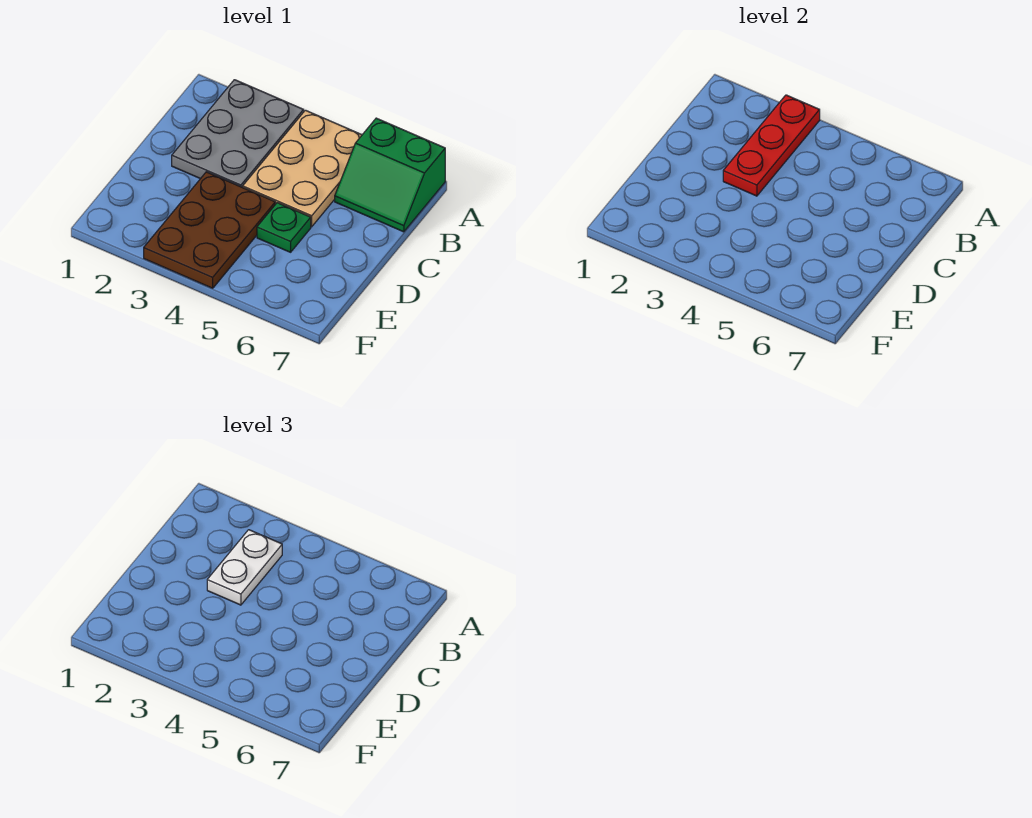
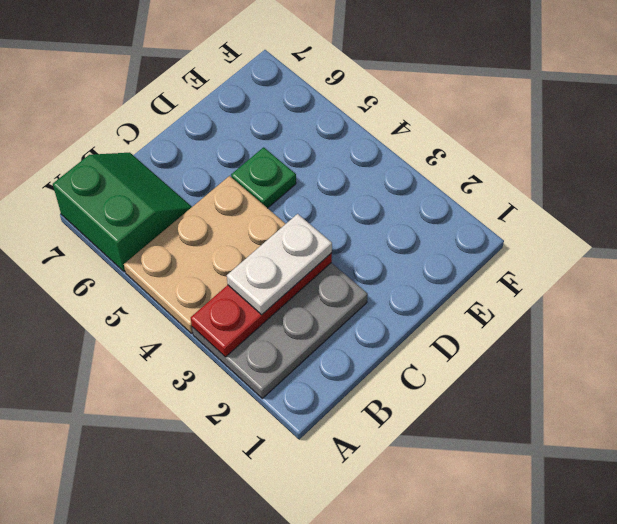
brown 2x3 plate [144,172,275,288] -> none

